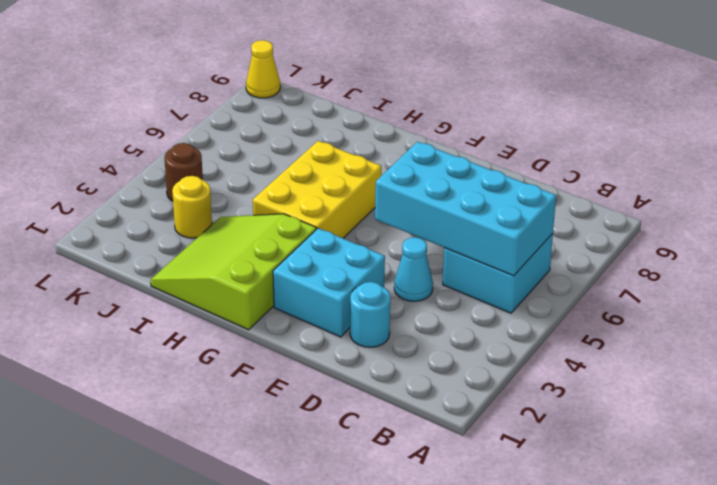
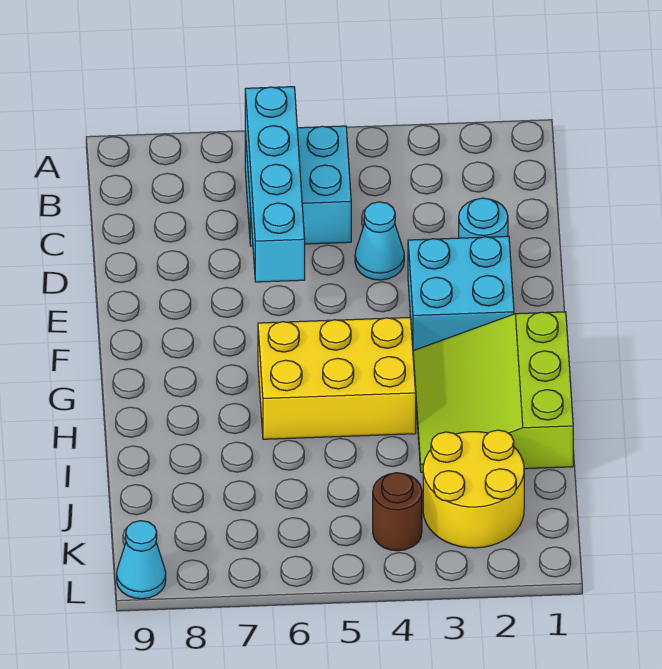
cyan 2x4 brick [375,142,556,276] -> cyan 1x4 brick [245,87,305,282]
lime 3x3 slope [151,214,316,330] -> lime 3x3 slope turned to [413,312,573,472]
yellow 1x1 round brick [172,176,212,238] -> yellow 2x2 round brick [423,430,524,548]
yellow 1x1 cone [246,40,280,98] -> cyan 1x1 cone [117,521,166,599]

